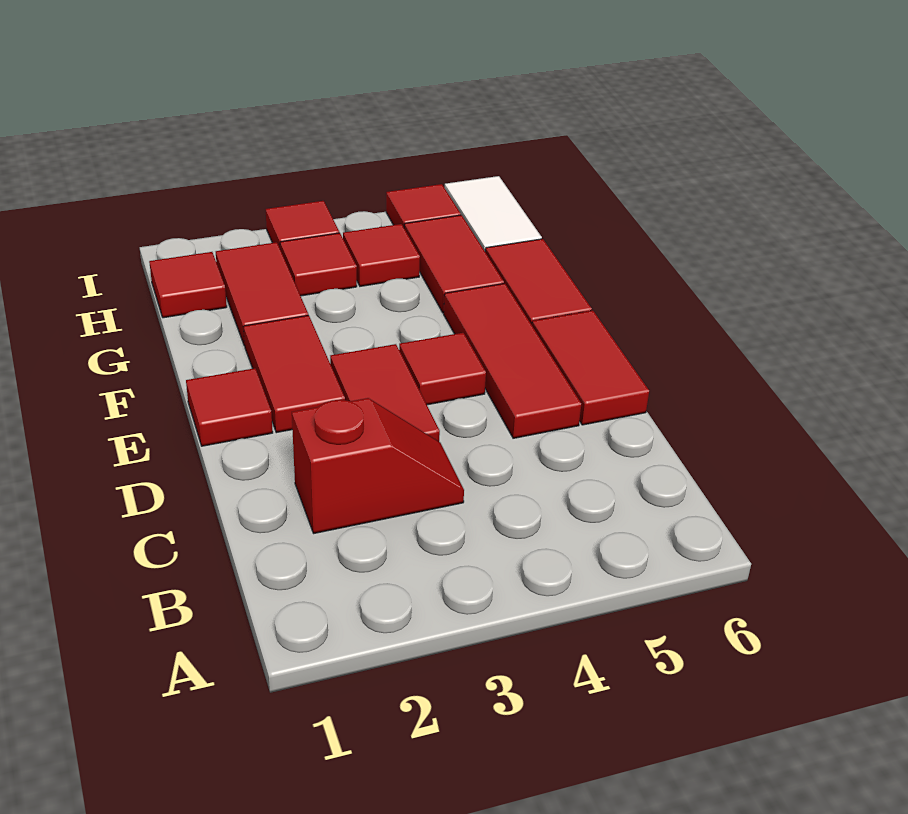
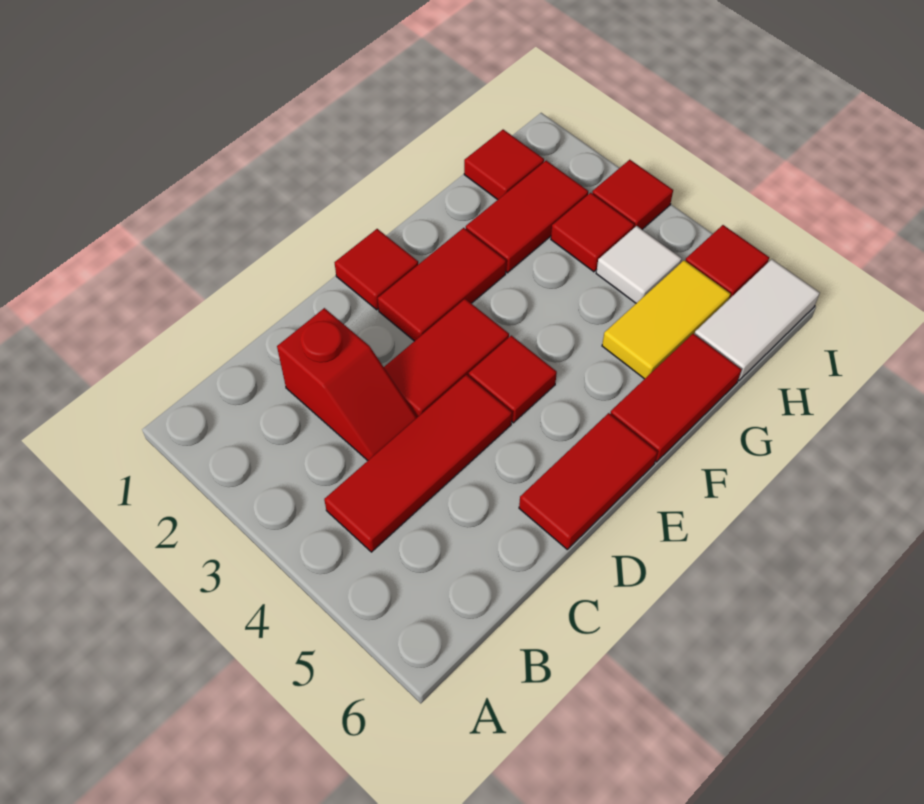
red 1x3 tile [444,284,581,438] -> red 1x3 tile moved to [324,375,512,552]
red 1x2 tile [404,215,504,313] -> yellow 1x2 tile [602,260,731,379]
red 1x1 tile [343,224,420,286] -> white 1x1 tile [596,226,682,303]

